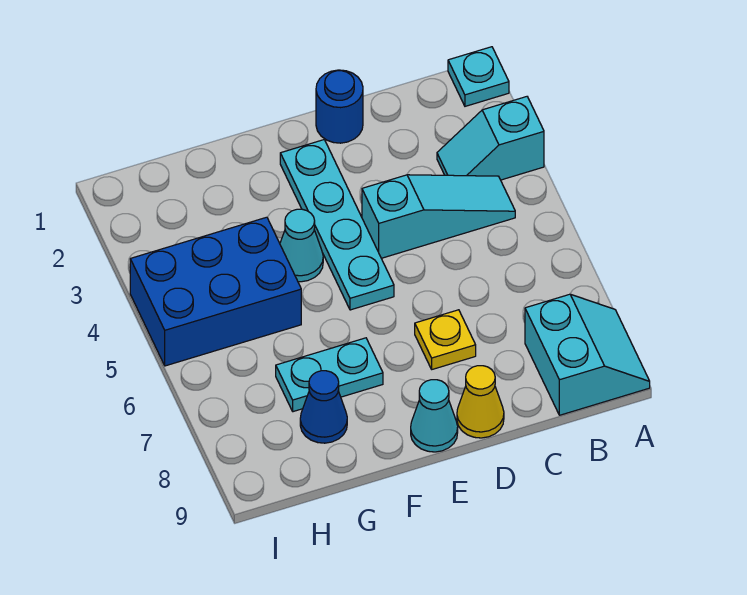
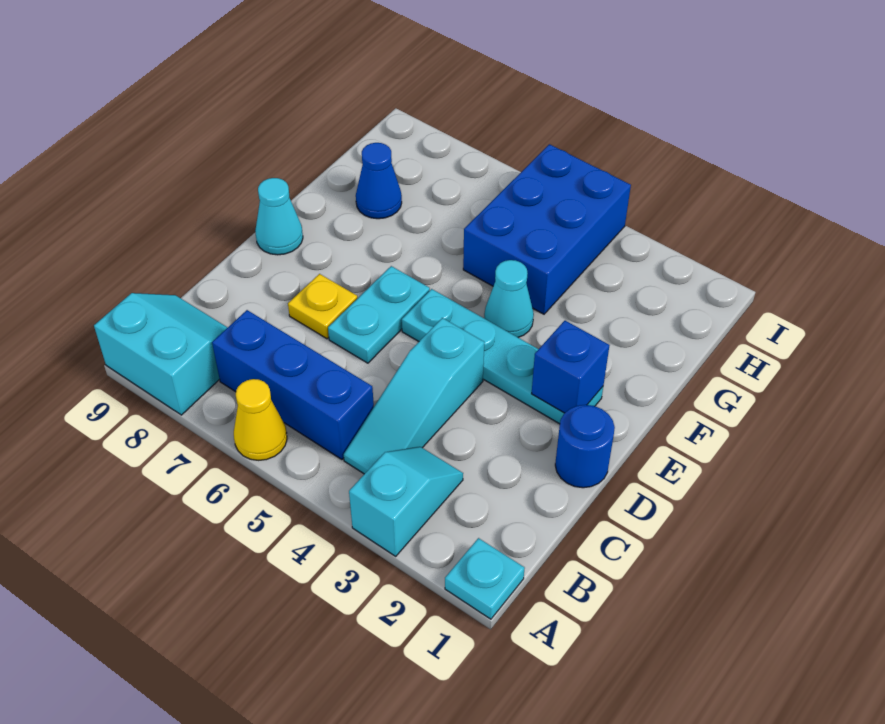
cyan 2x2 slope [525,294,650,415] -> cyan 2x2 slope turned to [94,293,228,415]
none -> blue 1x3 brick [212,310,374,459]
yellow 1x1 cone [457,366,504,438] -> yellow 1x1 cone moved to [234,379,287,460]
none -> blue 1x1 brick [532,321,610,413]
cyan 1x2 plate [276,338,383,412] -> cyan 1x2 plate moved to [328,266,430,363]

